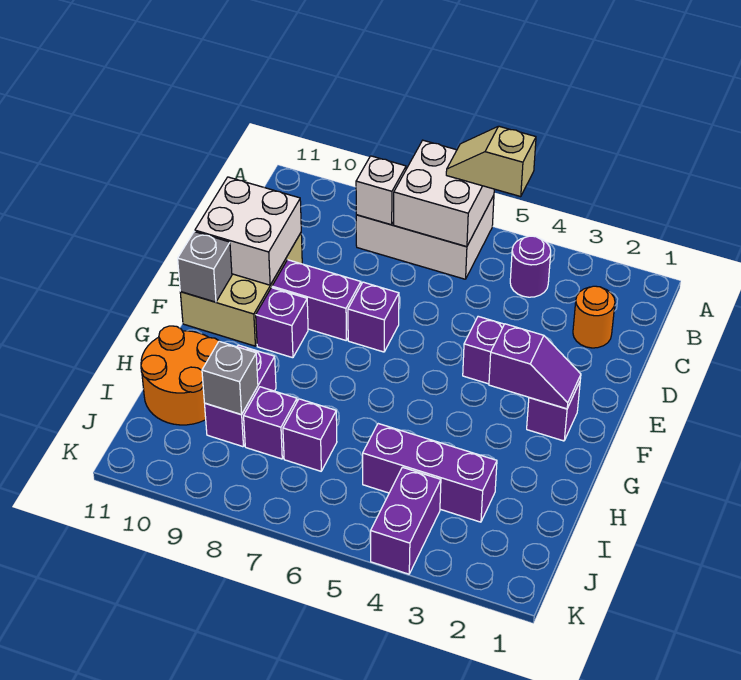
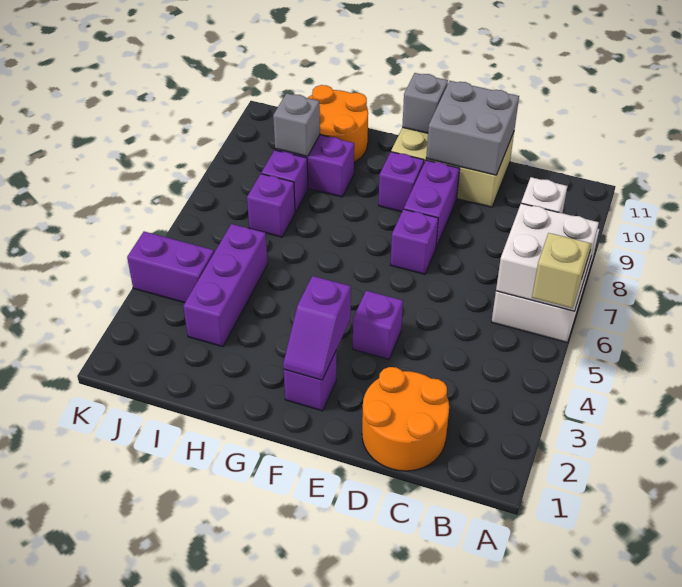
purple 1x1 round brick [510,236,551,297] -> none
orange 1x1 round brick [573,286,615,348] -> orange 2x2 round brick [362,367,449,471]
white 2x2 brick [195,177,301,285] -> grey 2x2 brick [426,81,519,175]

